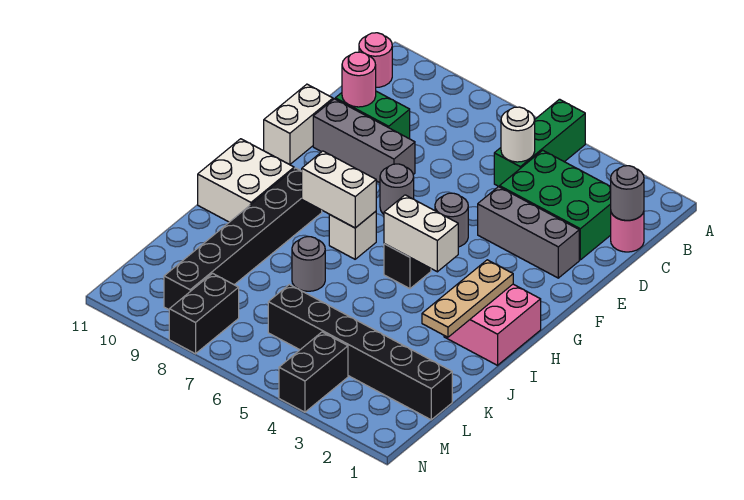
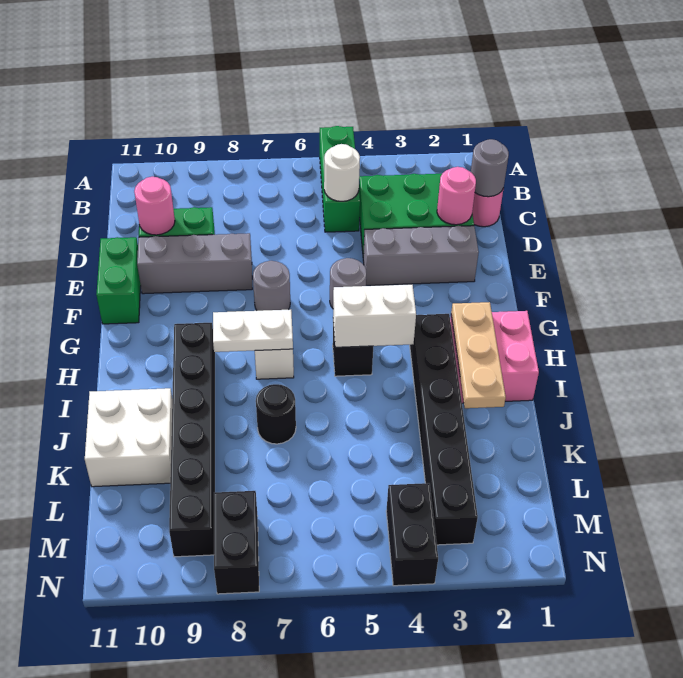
pink 1x1 round brick [359,33,392,87] -> pink 1x1 round brick moved to [437,167,476,225]
white 1x2 brick [264,84,333,165] -> green 1x2 brick [96,237,141,324]
white 1x2 brick [302,151,376,228] -> white 1x2 plate [213,310,293,352]
white 2x2 brick [198,139,294,222] -> white 2x2 brick moved to [85,388,172,487]
grey 1x1 round brick [292,237,325,291] -> black 1x1 round brick [256,384,296,444]
black 1x6 brick [268,285,452,420] -> black 1x6 brick turned to [410,314,478,545]

